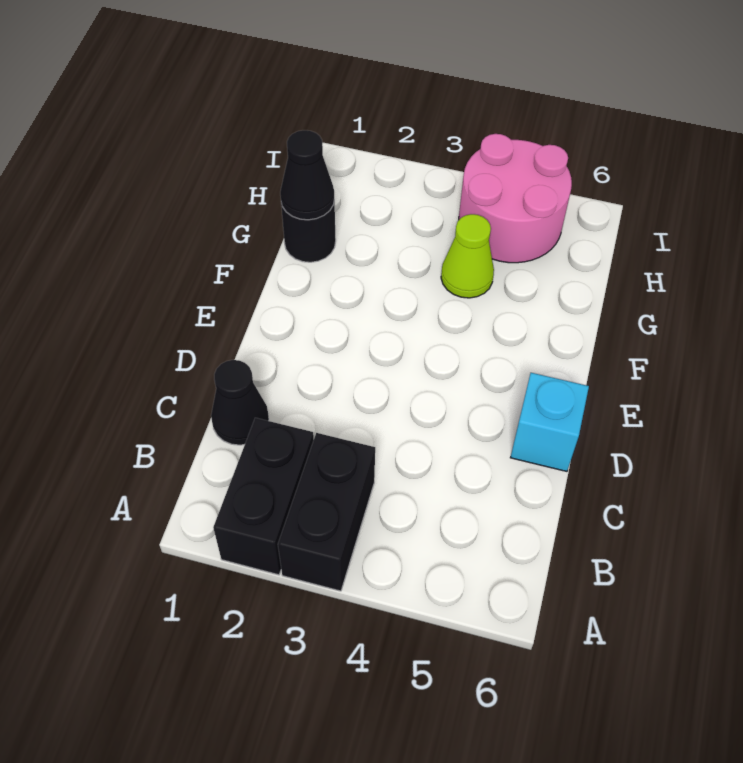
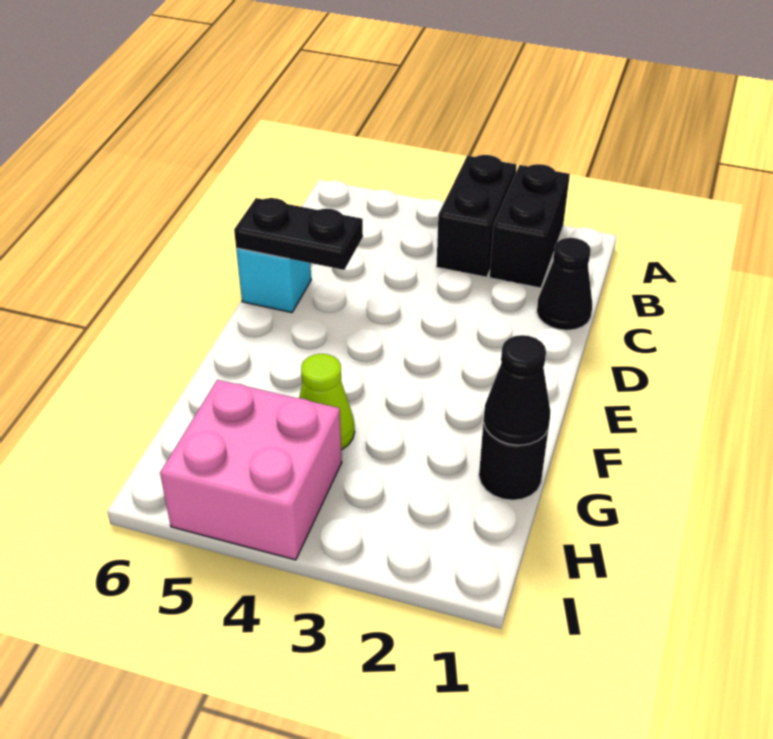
none -> black 1x2 plate [234,198,363,270]
pink 2x2 round brick [459,134,572,263] -> pink 2x2 brick [160,380,342,560]

